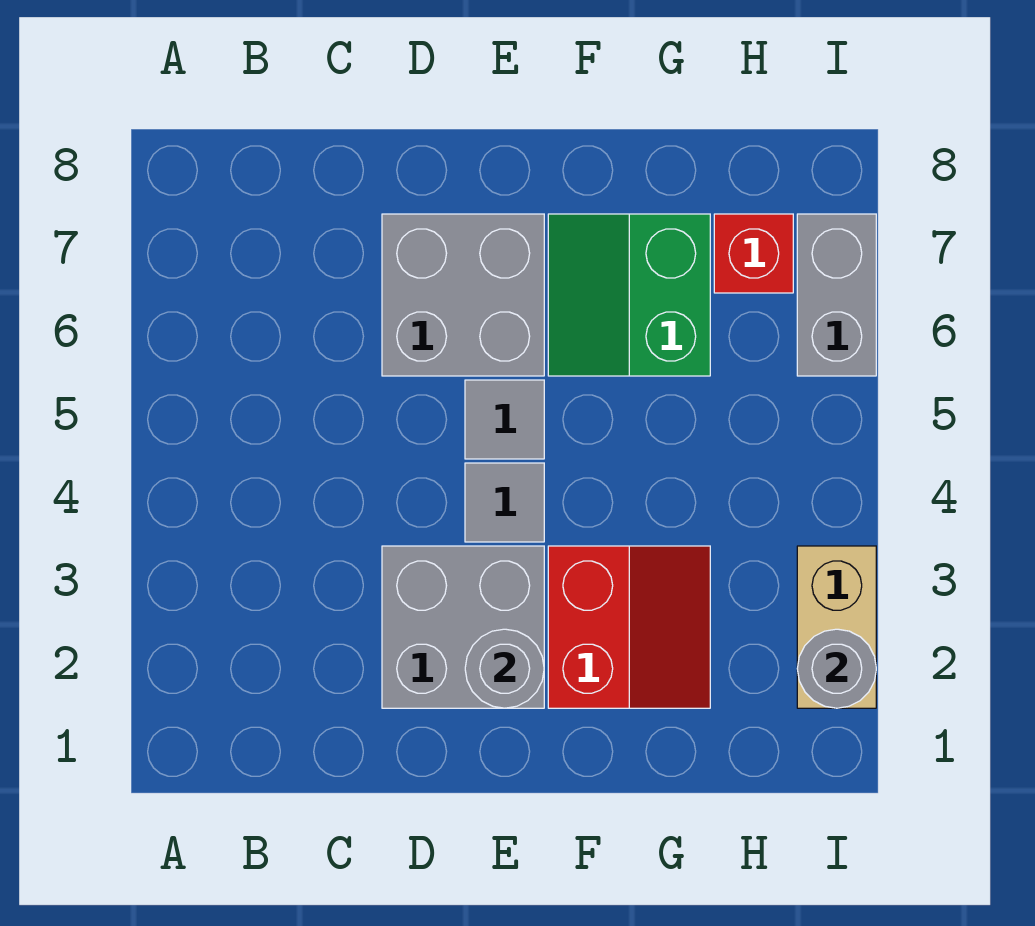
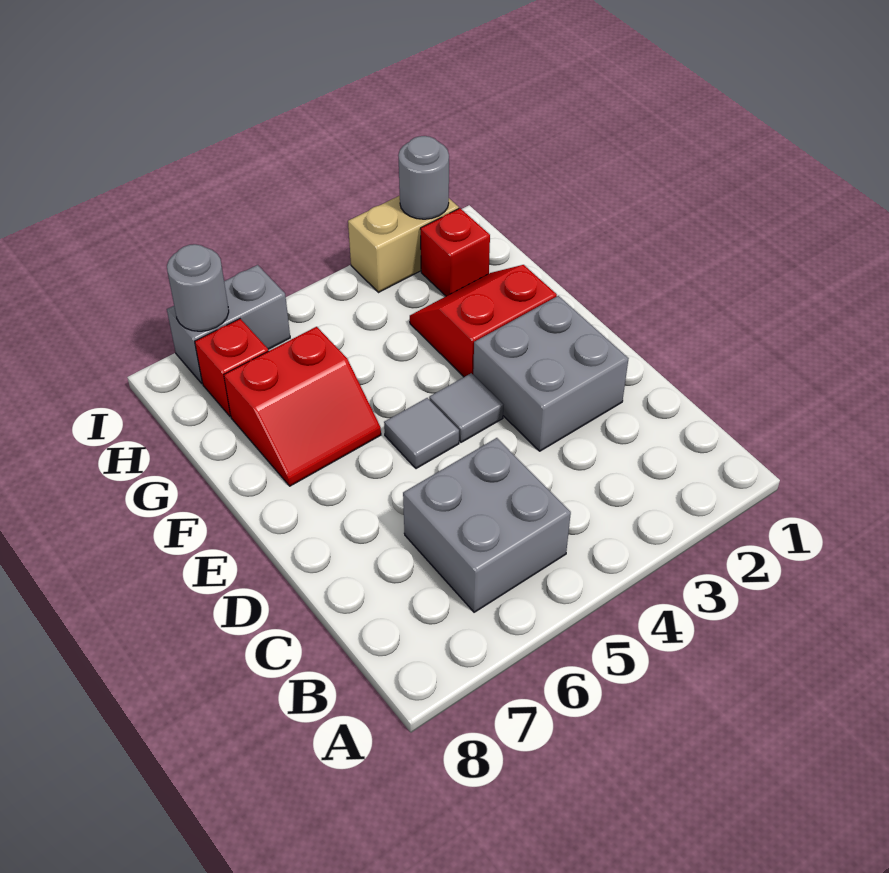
grey 2x2 brick [382,214,544,376] -> grey 2x2 brick moved to [403,438,571,612]
grey 1x1 round brick [465,629,544,708] -> grey 1x1 round brick moved to [167,244,229,331]
green 2x2 slope [548,214,710,376] -> red 2x2 slope [224,327,381,486]
none -> red 1x1 brick [420,208,490,296]

